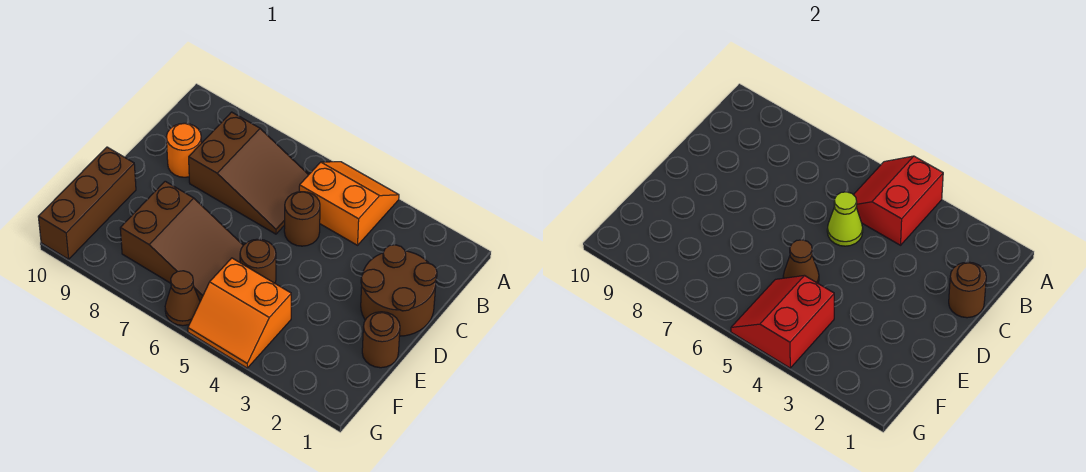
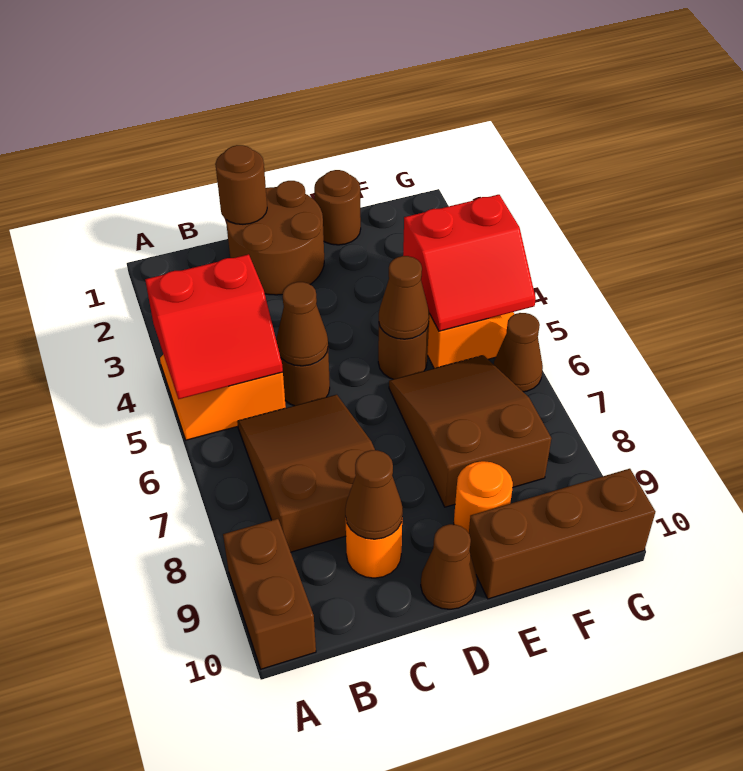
none -> brown 1x2 brick [223,519,316,669]
lime 1x1 cone [827,192,863,246] -> brown 1x1 cone [276,282,328,366]
none -> brown 1x1 cone [345,450,403,539]
none -> brown 1x1 cone [421,524,477,609]
none -> orange 1x1 round brick [454,461,513,533]

